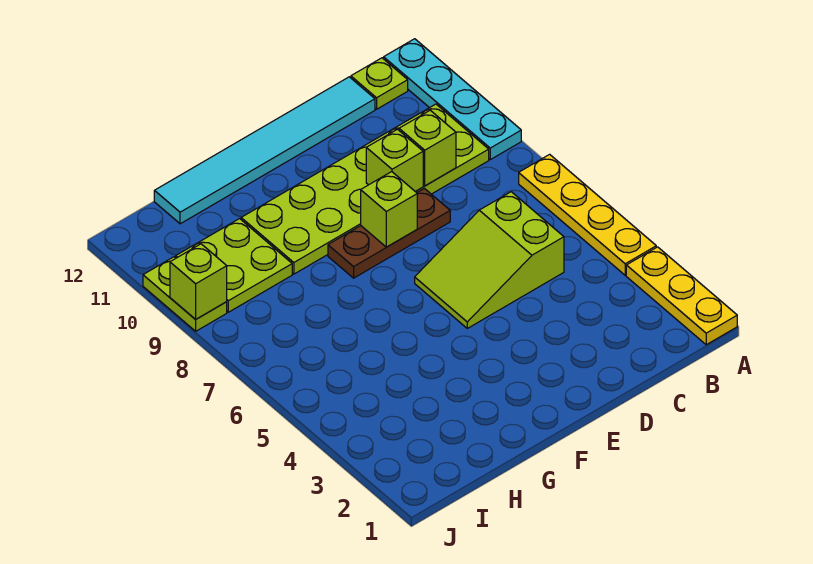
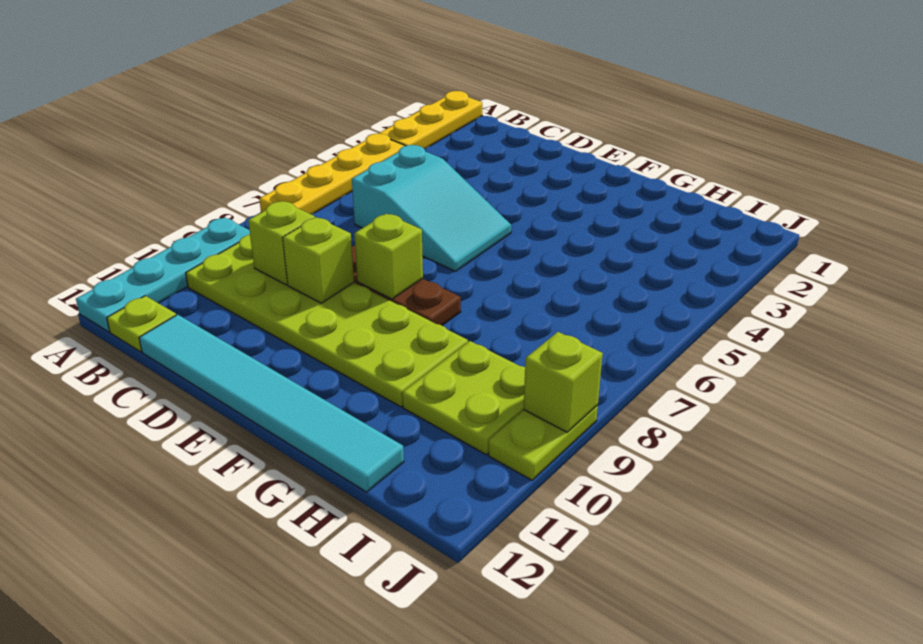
lime 2x3 slope [415,192,564,328] -> cyan 2x3 slope [352,145,511,271]

